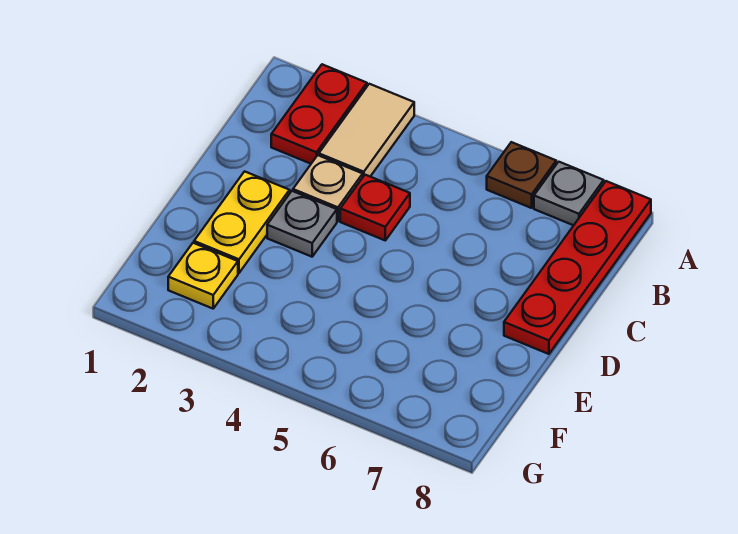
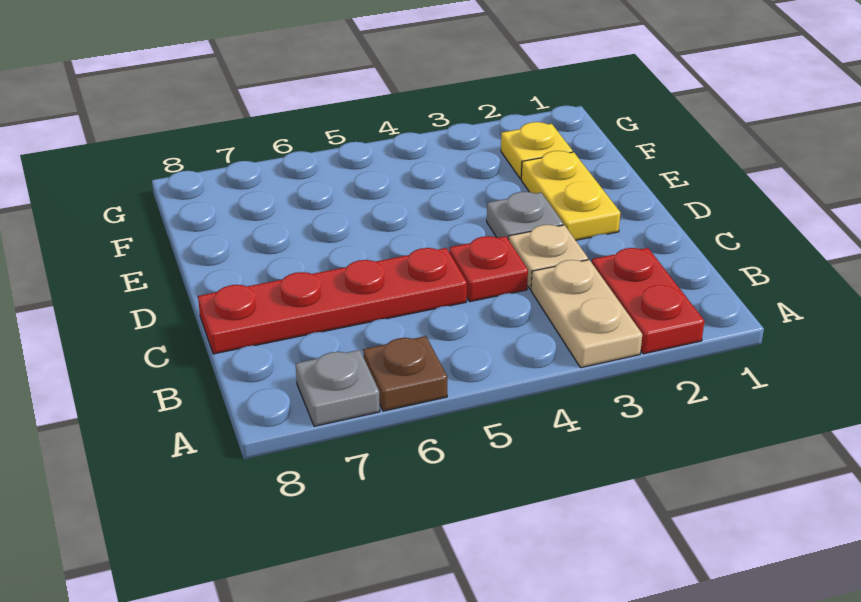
tan 1x2 tile [319,84,414,176] -> tan 1x2 plate [531,260,642,368]
red 1x4 plate [504,181,651,354] -> red 1x4 plate turned to [198,248,467,354]

